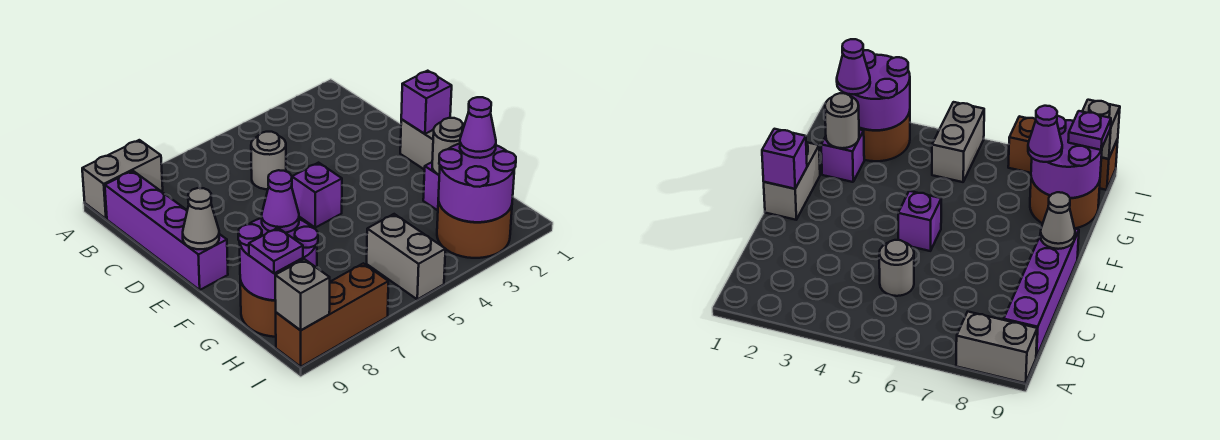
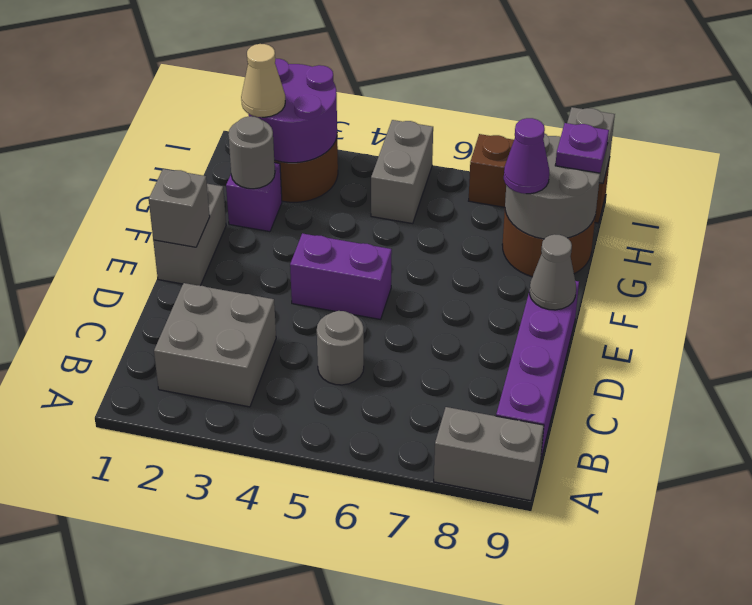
none -> grey 2x2 brick [154,283,276,407]
purple 1x1 brick [401,71,452,134] -> grey 1x1 brick [149,169,210,247]
purple 1x1 brick [292,163,342,228] -> purple 1x2 brick [290,233,392,319]
purple 2x2 round brick [238,218,318,301] -> grey 2x2 round brick [505,133,600,239]
purple 1x1 cone [460,97,496,158] -> tan 1x1 cone [241,44,285,117]

